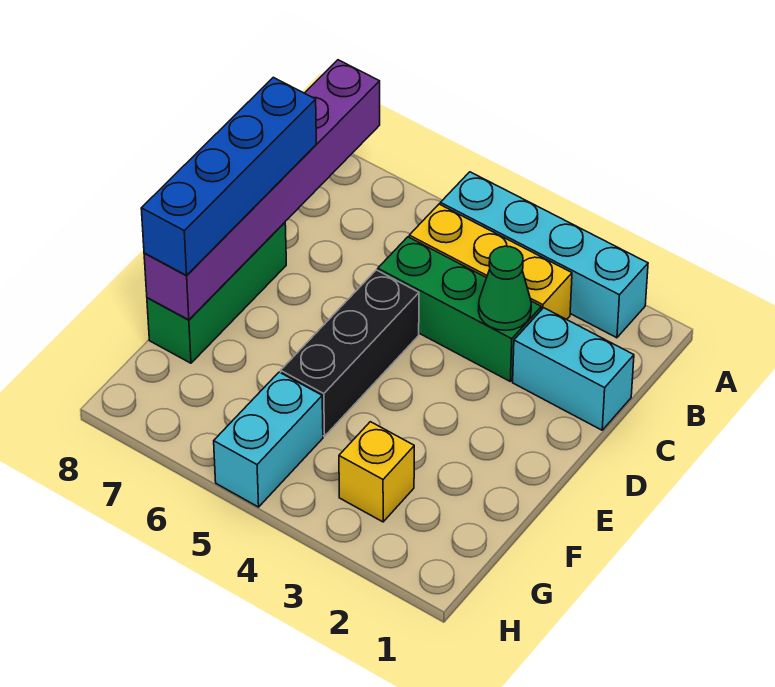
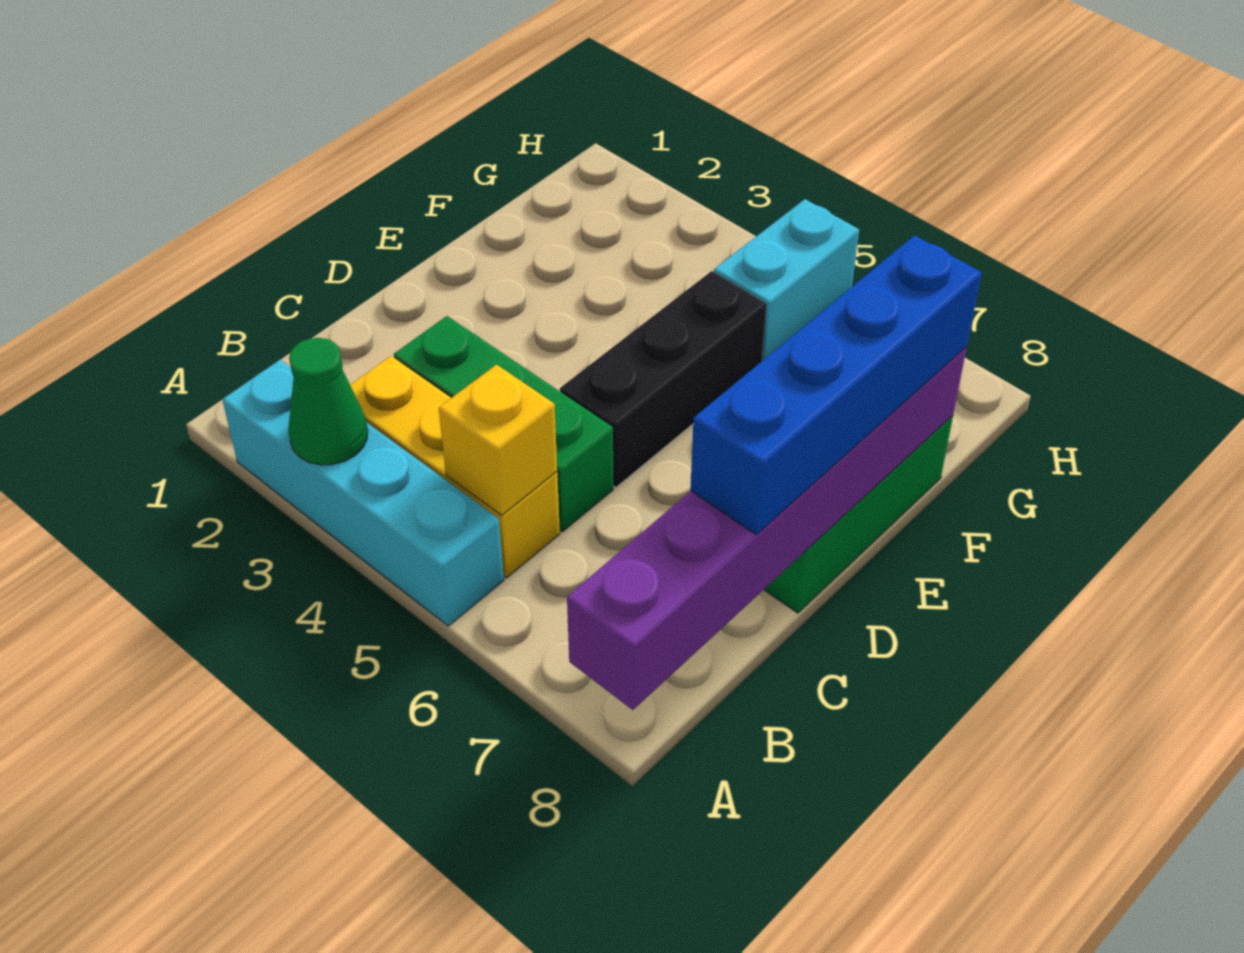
cyan 1x2 brick [513,308,634,430] -> none
green 1x1 cone [478,246,531,331] -> green 1x1 cone moved to [288,338,368,465]
yellow 1x1 brick [339,422,414,522] -> yellow 1x1 brick moved to [439,365,557,515]

